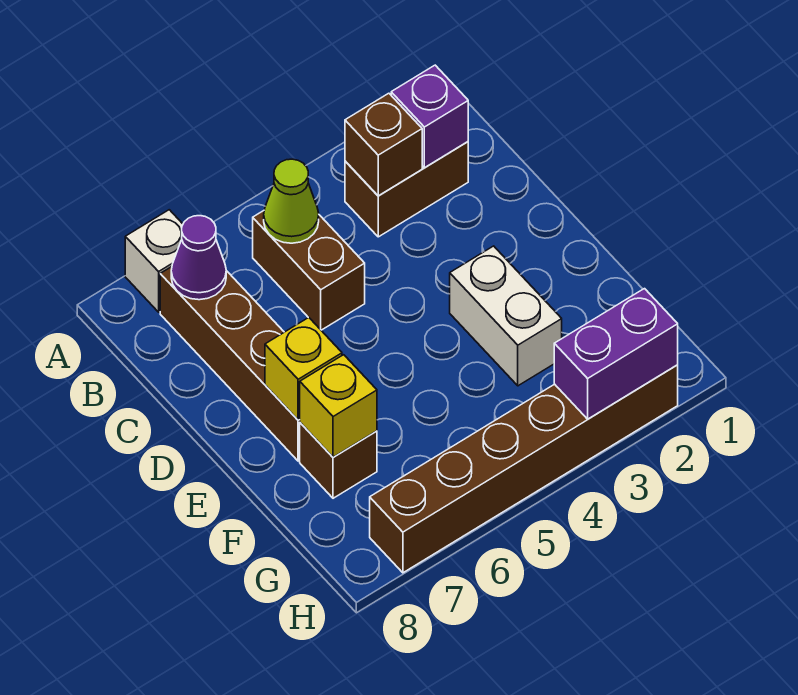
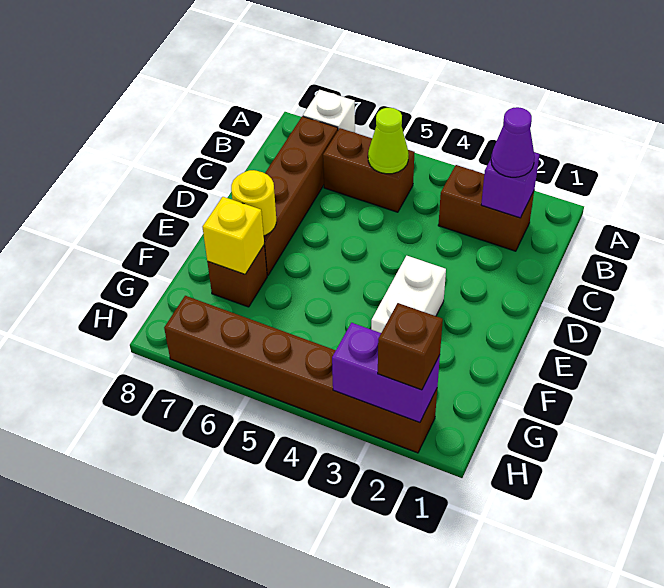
brown 1x1 brick [345,93,422,196] -> brown 1x1 brick moved to [378,303,443,390]
brown 1x2 brick [253,211,365,330] -> brown 1x2 brick turned to [323,128,415,212]
purple 1x1 cone [171,216,226,300] -> purple 1x1 cone moved to [491,107,535,177]
yellow 1x1 brick [265,318,342,420] -> yellow 1x1 round brick [231,170,276,236]

